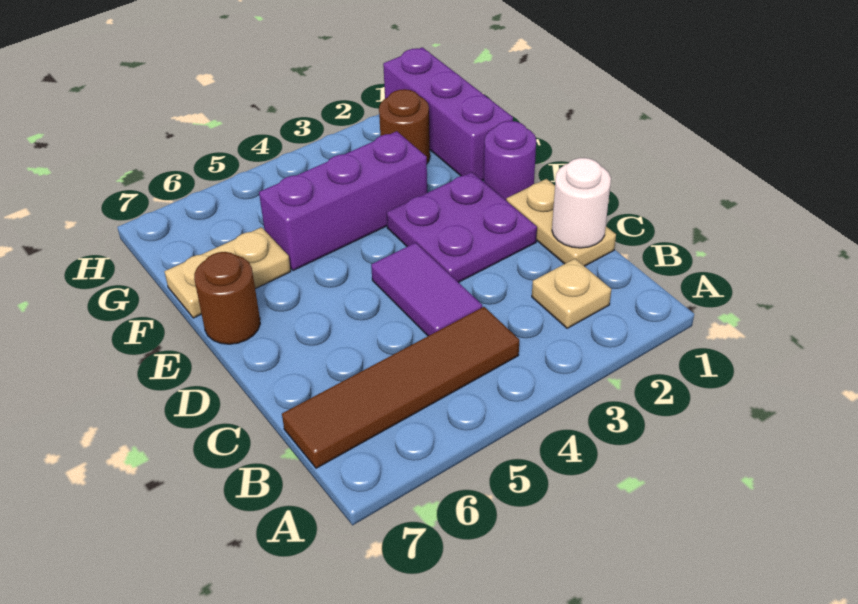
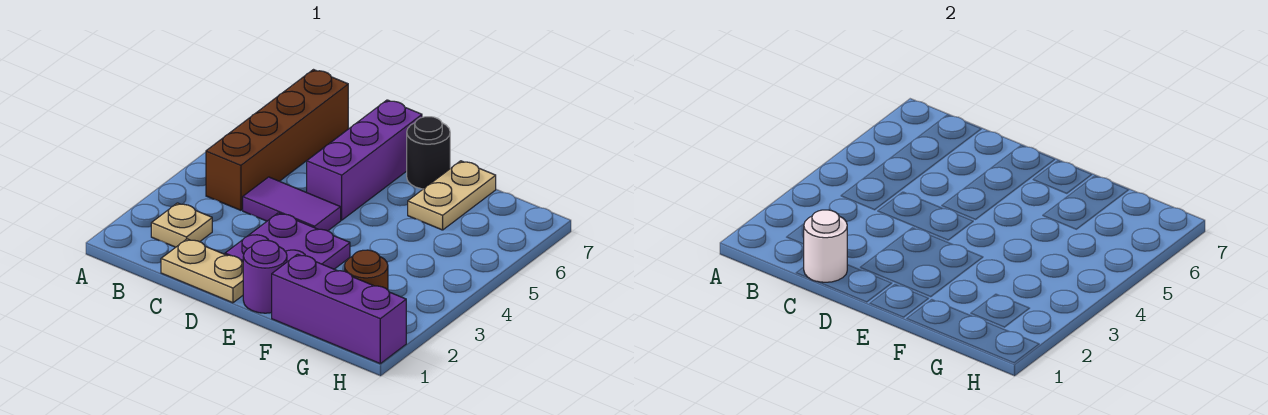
brown 1x4 tile [282,307,519,468] -> brown 1x4 brick [206,70,348,210]
brown 1x1 round brick [194,252,260,344] -> black 1x1 round brick [407,117,450,189]
purple 1x3 brick [259,131,427,271] -> purple 1x3 brick moved to [307,100,422,220]

